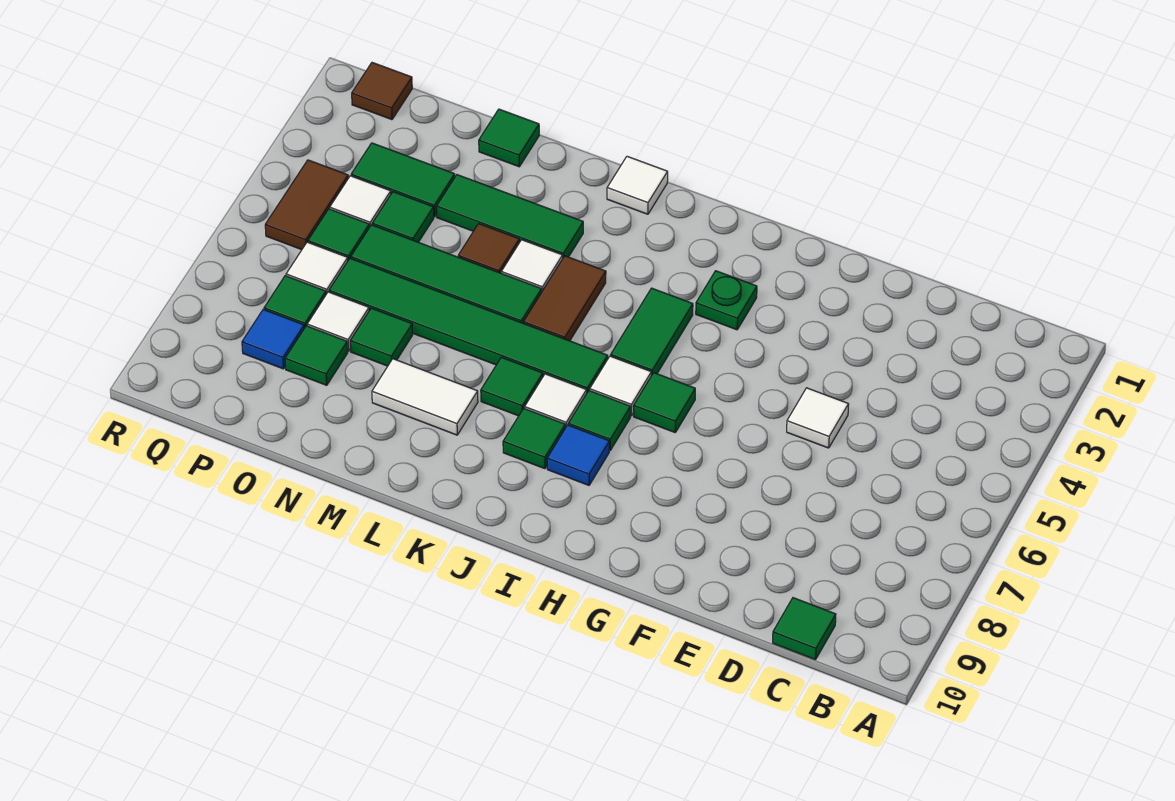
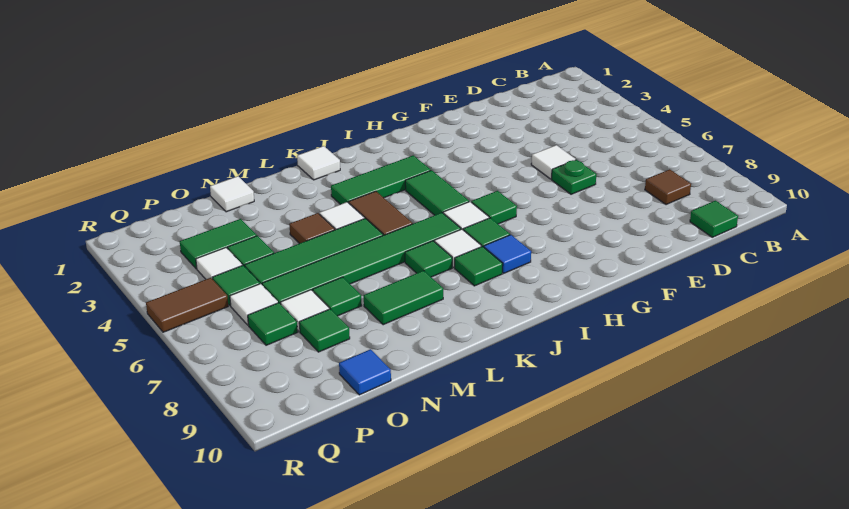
green 1x1 plate [696,271,757,330] -> green 1x1 plate moved to [551,160,596,194]
green 1x3 tile [437,175,583,257] -> green 1x3 tile moved to [331,155,431,204]
white 1x2 tile [372,359,478,435] -> green 1x2 tile [364,271,443,325]
green 1x1 tile [479,109,539,167] -> white 1x1 tile [210,176,254,212]
blue 1x1 tile [242,310,304,369] -> blue 1x1 tile moved to [339,349,391,395]
brown 1x1 tile [352,63,412,120] -> brown 1x1 tile moved to [645,169,691,205]
brown 1x2 tile [265,160,348,250] -> brown 1x2 tile turned to [146,278,228,332]

